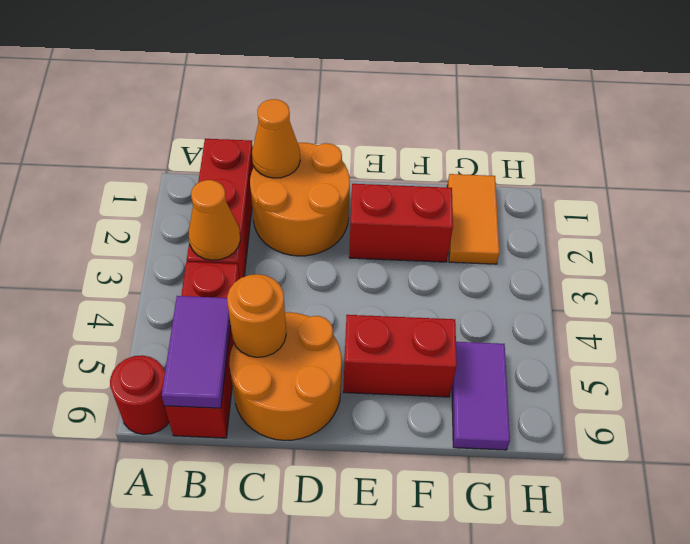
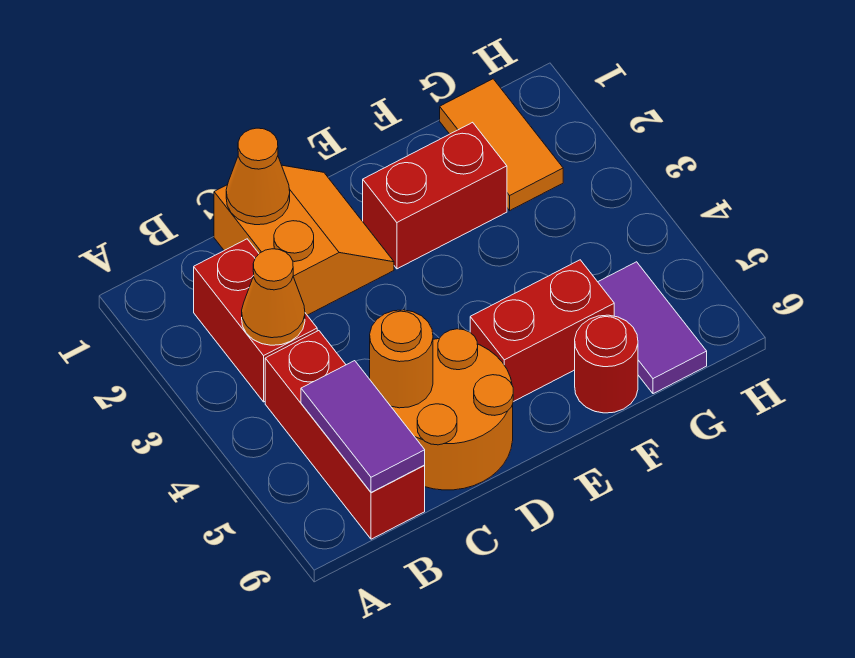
red 1x1 round brick [110,355,169,434] -> red 1x1 round brick moved to [575,315,638,413]
red 1x3 brick [187,139,254,278] -> red 1x2 brick [194,239,317,402]
orange 2x2 round brick [250,143,350,256] -> orange 2x2 slope [214,165,394,315]

